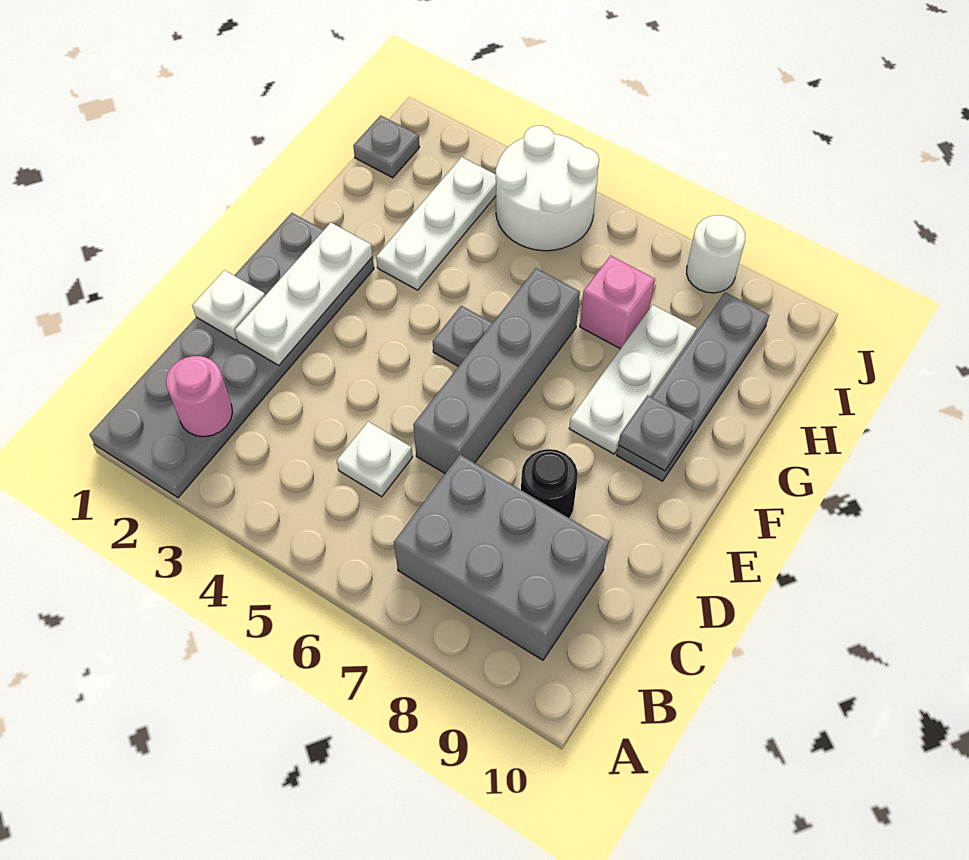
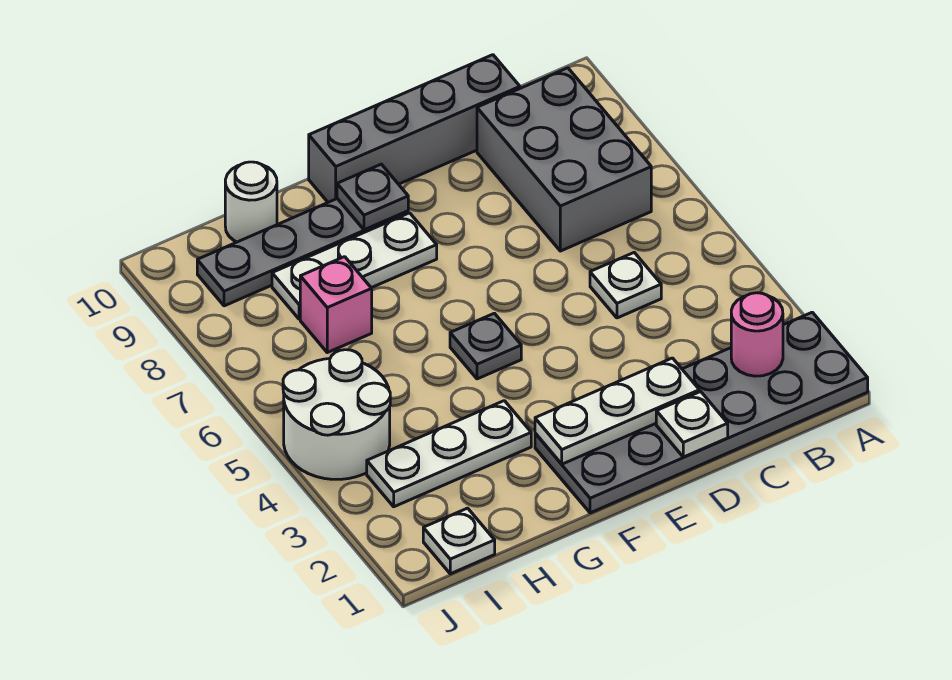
grey 1x4 brick [413,268,580,473] -> grey 1x4 brick moved to [309,55,520,202]
black 1x1 round brick [521,449,578,518] -> none
grey 1x1 plate [353,115,420,178] -> white 1x1 plate [423,508,495,574]
white 1x1 round brick [687,215,745,293] -> white 1x1 round brick moved to [225,162,277,242]

